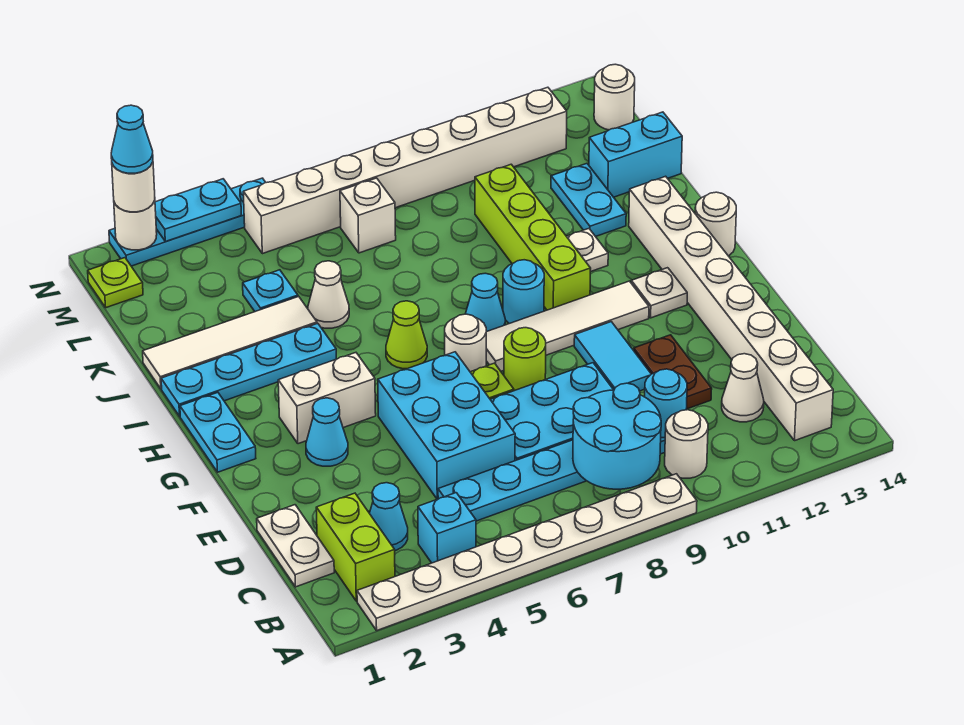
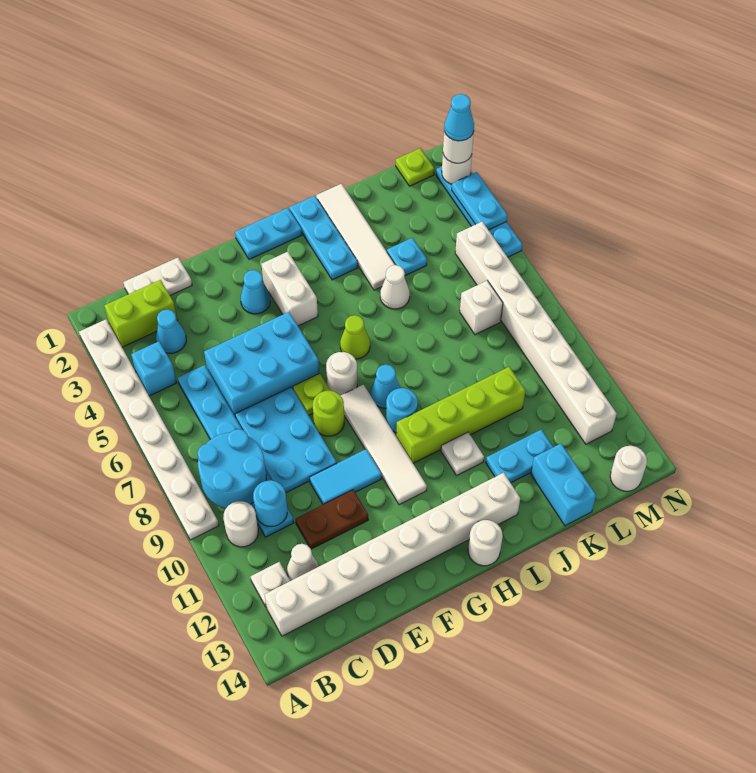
white 1x1 plate [631,268,687,318] -> white 1x1 plate moved to [251,562,290,608]
cyan 1x4 plate [161,323,336,416] -> cyan 1x3 plate [289,196,358,280]

